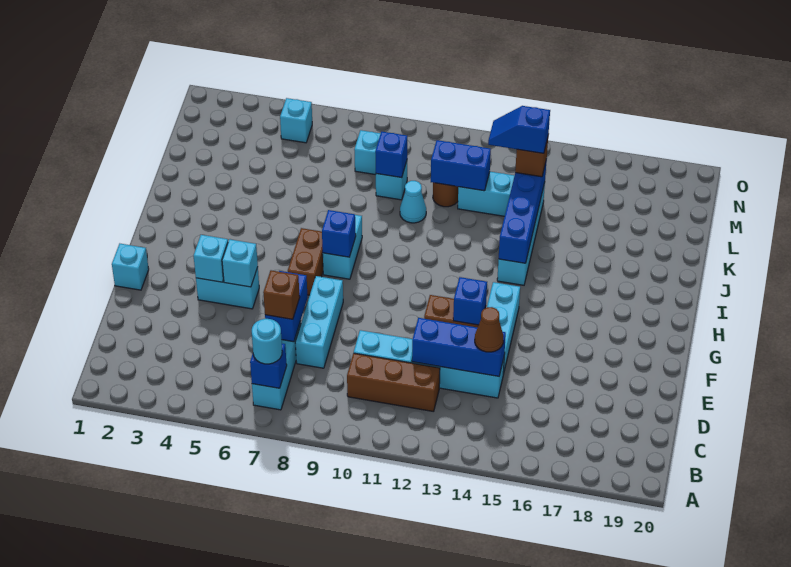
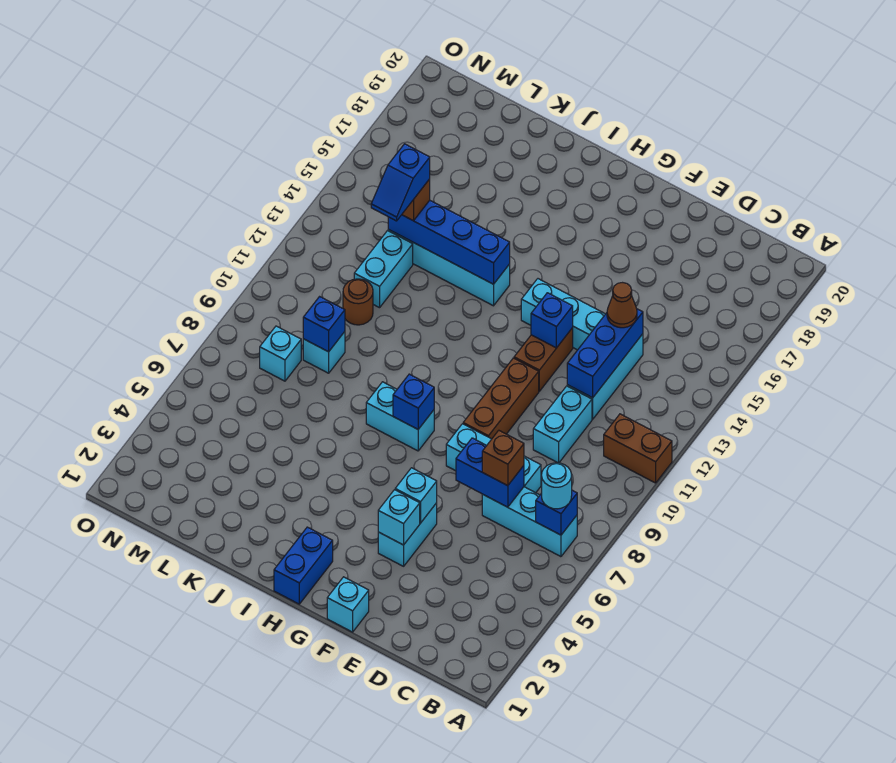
brown 1x3 brick [347,353,440,412] -> brown 1x3 brick moved to [463,358,539,439]
brown 1x2 brick [288,228,323,295] -> brown 1x2 brick moved to [604,414,672,483]
cyan 1x1 cone [400,181,426,223] -> none
blue 1x2 brick [431,140,491,191] -> blue 1x2 brick moved to [274,527,333,604]
cyan 1x1 brick [280,98,312,143] -> none

